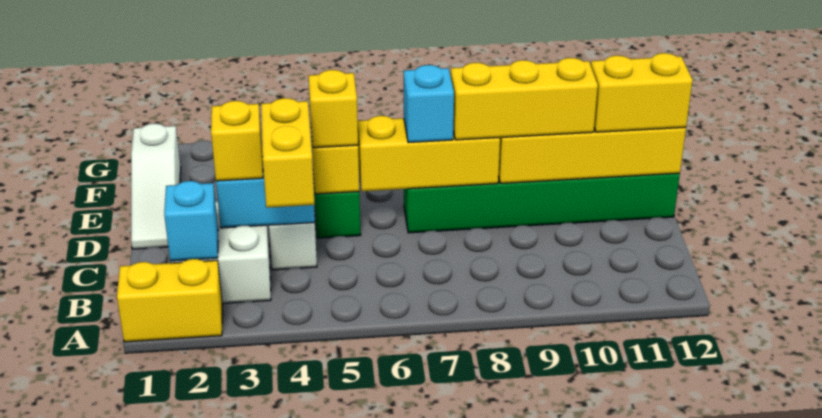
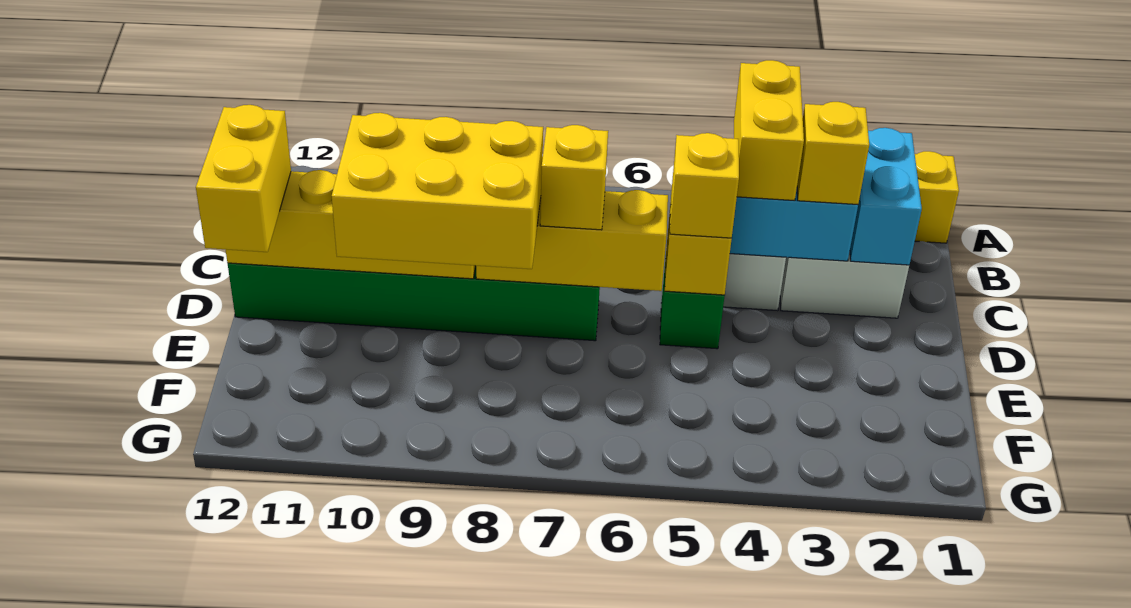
cyan 1x1 brick [164,181,218,261] -> cyan 1x2 brick [850,128,922,265]
white 1x3 slope [131,124,181,249] -> none
cyan 1x1 brick [404,65,454,143] -> yellow 1x1 brick [540,125,608,230]
yellow 1x3 brick [451,58,598,140] -> yellow 2x3 brick [332,113,543,269]
yellow 1x2 brick [591,53,693,132] -> yellow 1x2 brick turned to [196,105,291,252]

